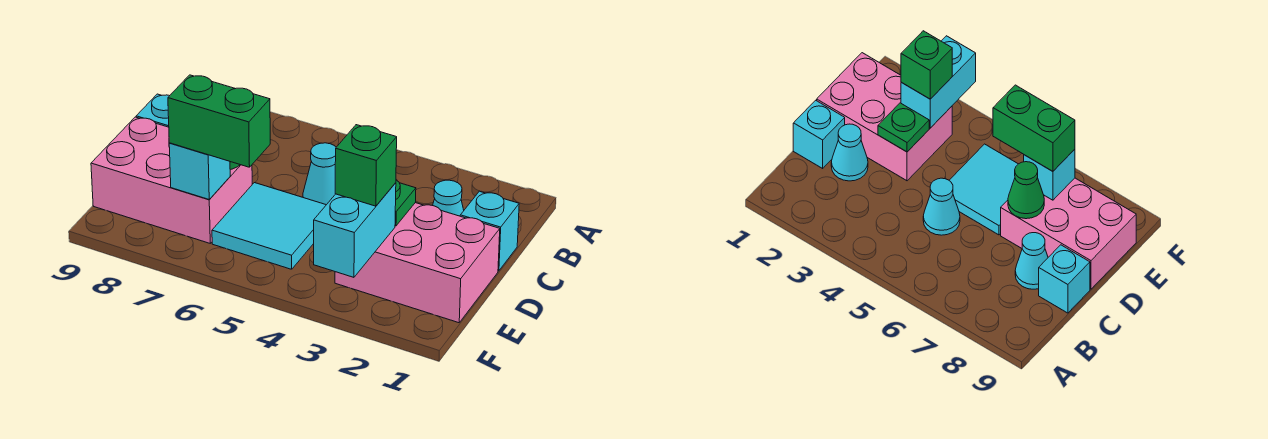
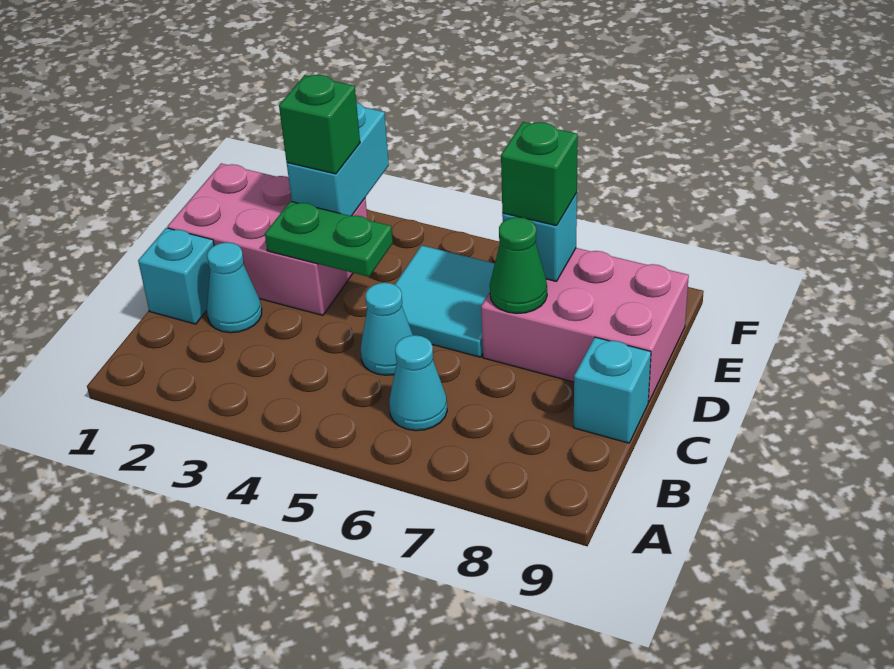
cyan 1x1 cone [1015,233,1048,289] -> cyan 1x1 cone moved to [389,335,447,431]
green 1x1 plate [395,180,416,226] -> green 1x2 plate [265,201,393,277]
green 1x2 brick [168,75,270,167] -> green 1x1 brick [501,122,578,226]

